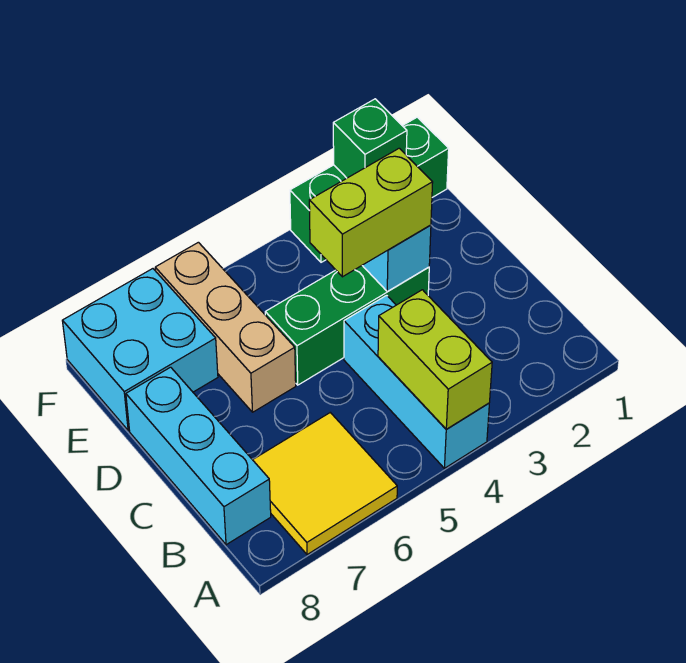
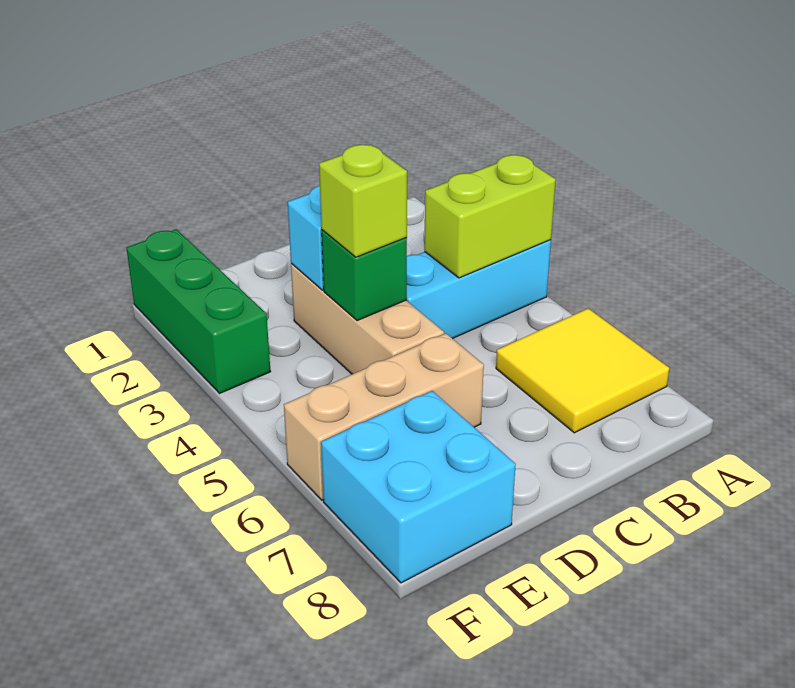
cyan 1x3 brick [126,367,271,545] -> none
green 1x3 brick [265,266,429,385] -> tan 1x3 brick [291,263,444,374]
lime 1x2 brick [309,148,433,277] -> lime 1x1 brick [319,145,407,257]
green 1x1 brick [333,99,407,178] -> green 1x1 brick moved to [322,230,407,321]

